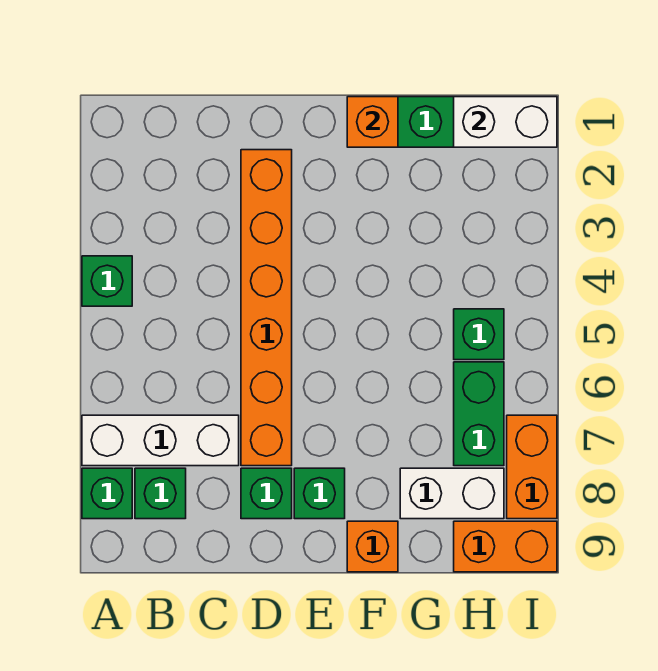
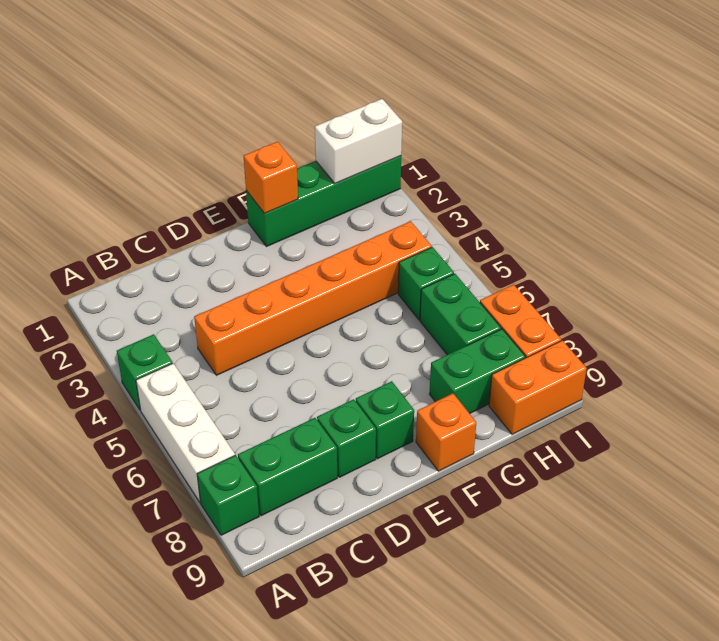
white 1x3 brick [82,415,239,466] -> white 1x3 brick turned to [136,363,235,503]
green 1x1 brick [135,468,186,519] -> green 1x2 brick [238,418,337,516]
orange 1x6 brick [241,150,292,466] -> orange 1x6 brick turned to [194,221,432,375]
white 1x2 brick [400,468,504,519] -> green 1x2 brick [429,329,525,414]

